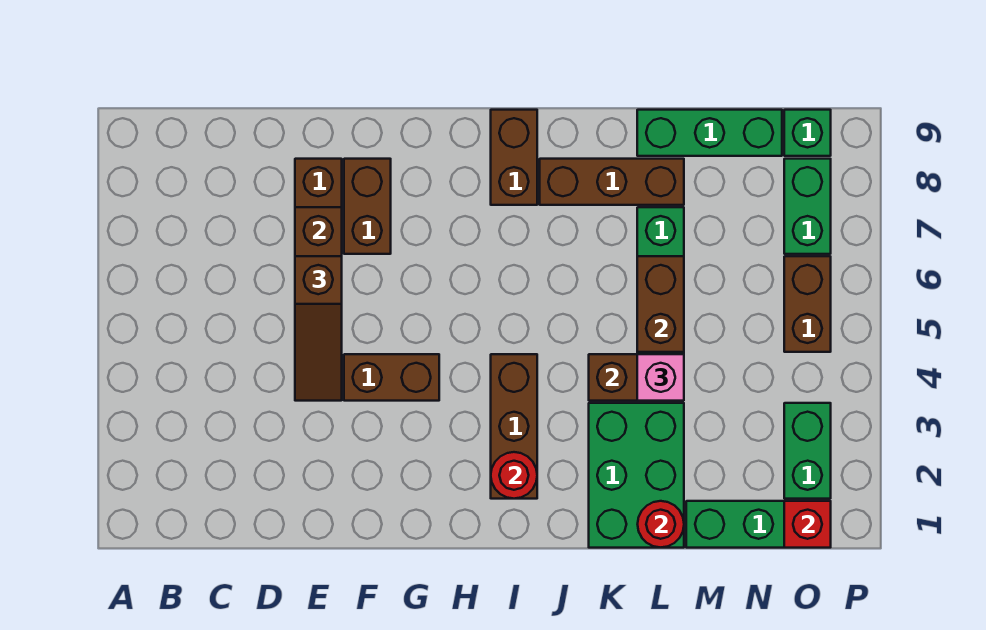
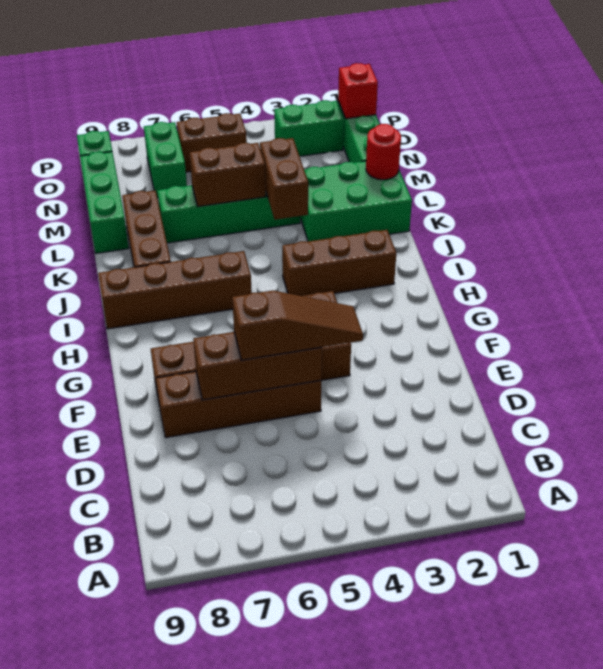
red 1x1 round brick [491,452,537,499] -> none
brown 1x2 brick [491,110,537,205] -> brown 1x4 brick [98,251,252,329]
pink 1x1 brick [637,354,684,401] -> none
green 1x2 brick [784,159,831,254] -> green 1x2 brick turned to [144,122,187,198]

